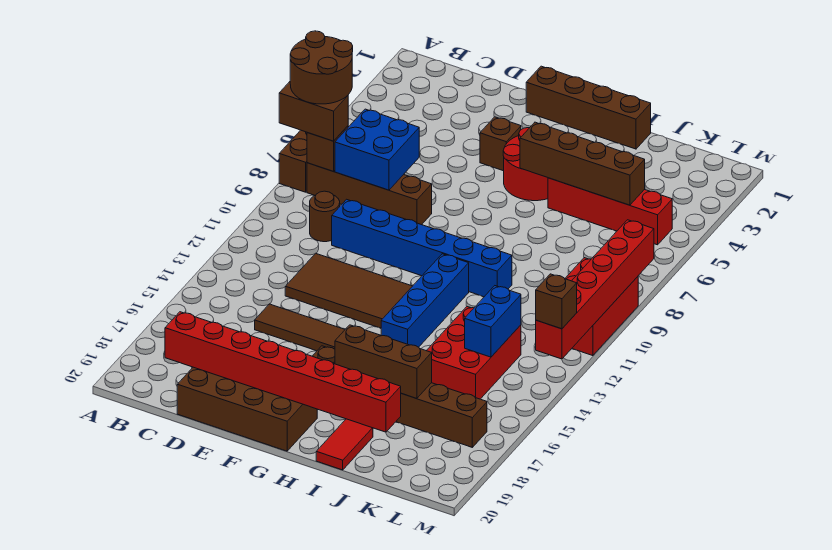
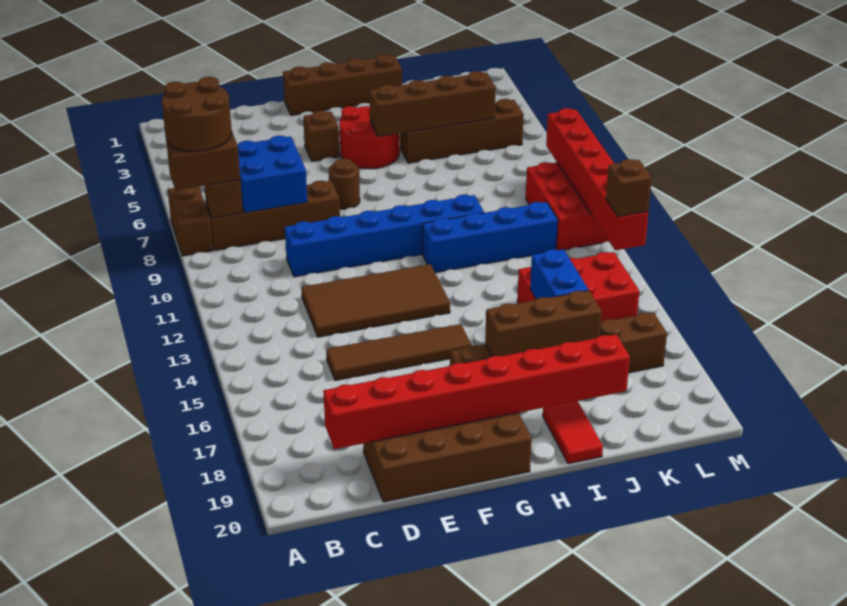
brown 1x1 round brick [310,191,340,242] -> brown 1x1 round brick moved to [329,159,360,209]
blue 1x4 brick [381,254,469,347] -> blue 1x4 brick turned to [423,202,558,273]
red 1x4 brick [548,178,672,245] -> brown 1x4 brick [400,99,524,163]
red 2x3 brick [426,307,521,399] -> red 2x3 brick turned to [517,252,639,322]
blue 1x2 brick [465,286,521,357] -> blue 1x2 brick moved to [530,249,588,299]

